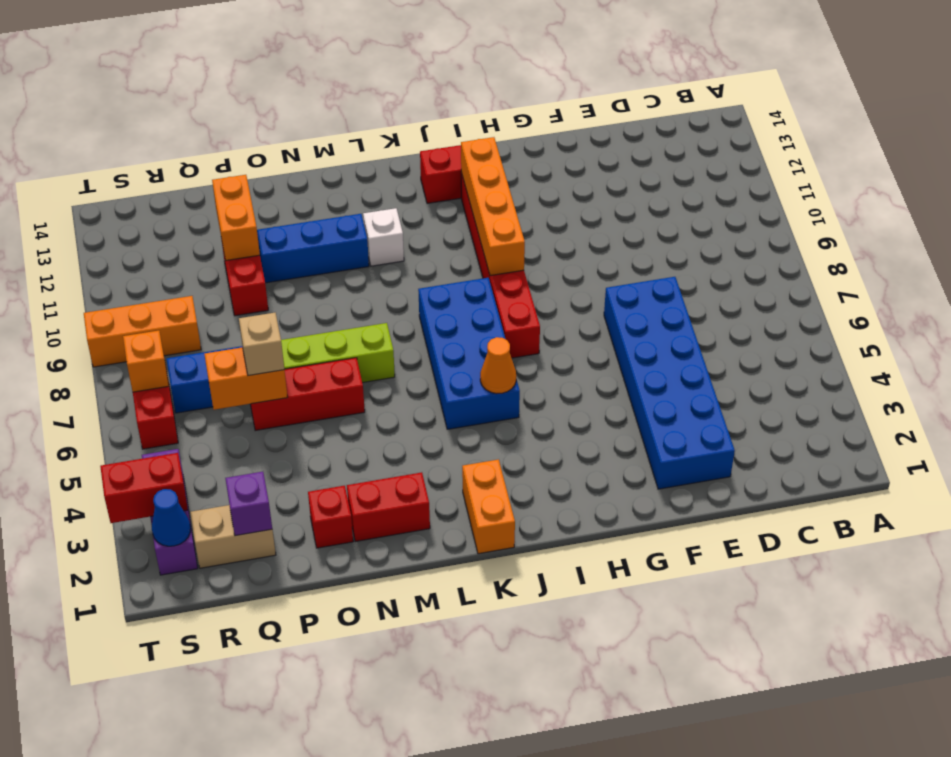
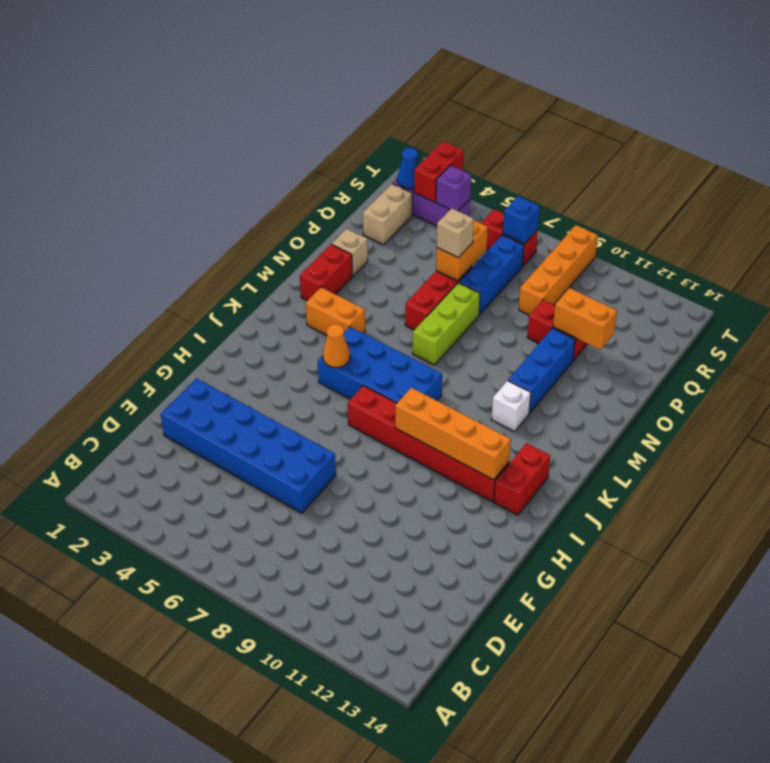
orange 1x2 brick [462,459,515,554] -> orange 1x2 brick moved to [306,287,365,335]
red 1x1 brick [308,486,353,548] -> tan 1x1 brick [332,229,368,276]
purple 1x1 brick [225,472,272,536] -> purple 1x1 brick moved to [436,166,471,211]
orange 1x3 brick [84,296,201,367] -> orange 1x4 brick [519,225,598,315]
orange 1x1 brick [123,331,169,392] -> blue 1x1 brick [503,196,540,244]

